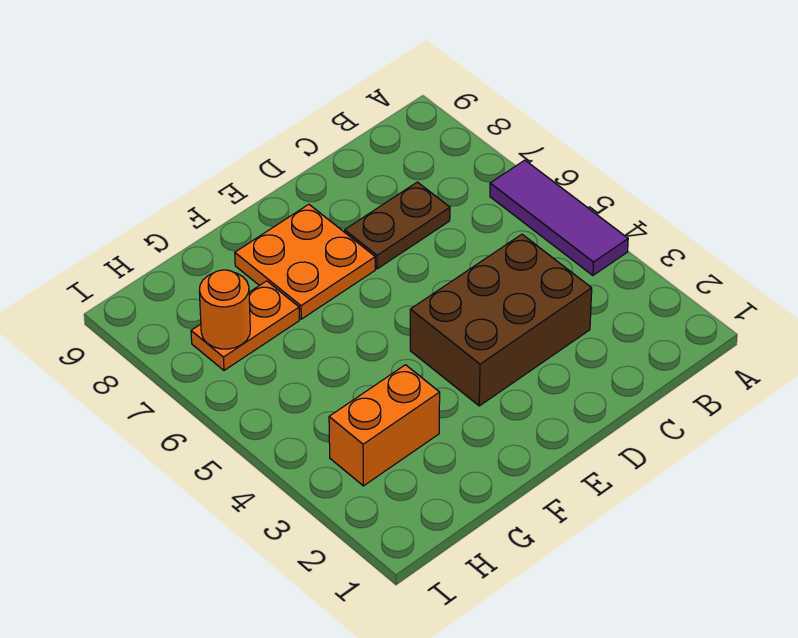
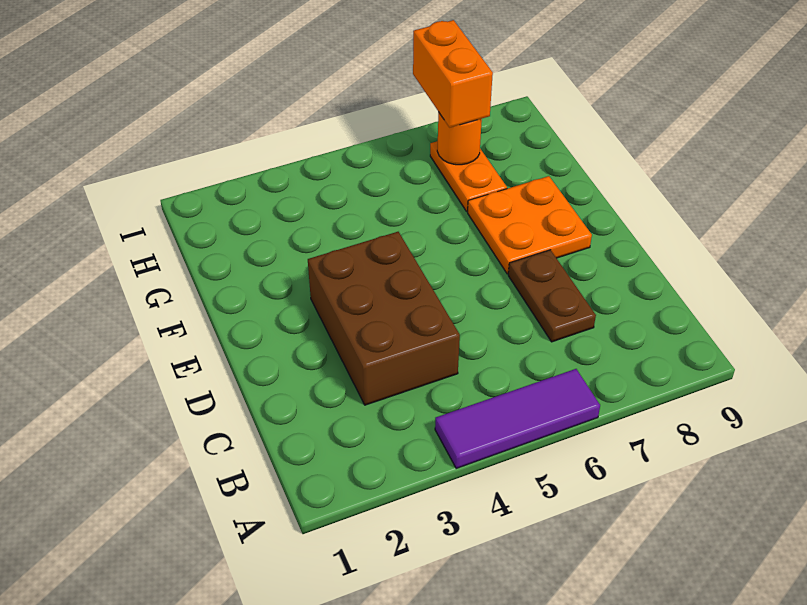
orange 1x2 brick [329,365,440,486] -> orange 1x2 brick moved to [413,20,493,127]

